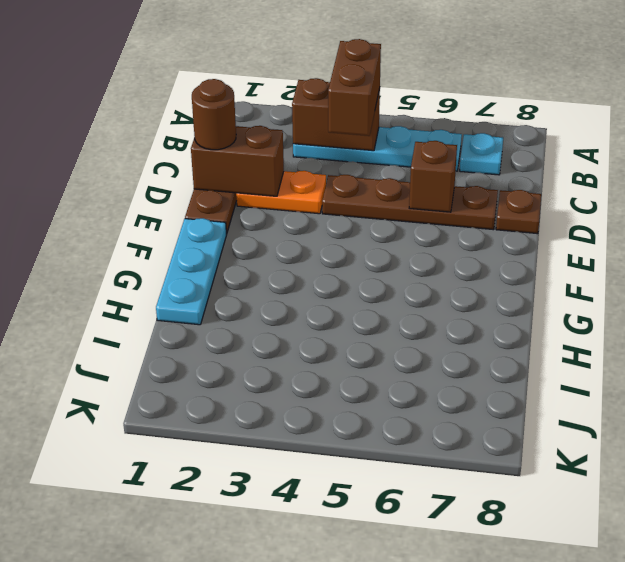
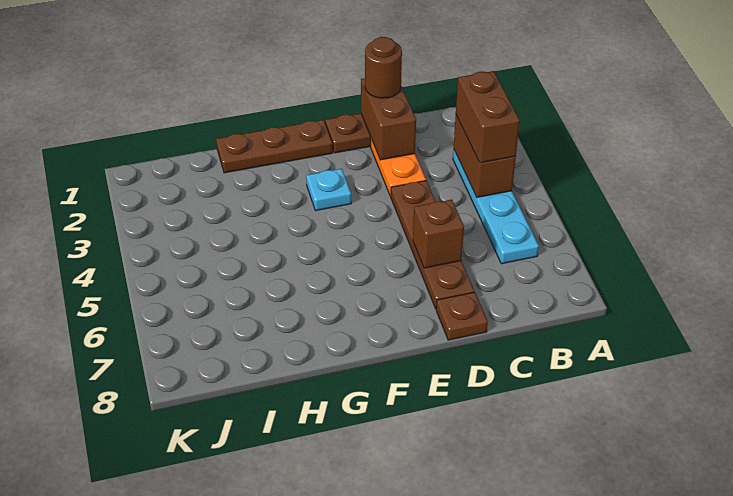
brown 1x2 brick [328,39,381,136] -> brown 1x2 brick turned to [456,71,520,163]
cyan 1x1 plate [460,133,503,175] -> cyan 1x1 plate moved to [306,169,351,211]
cyan 1x3 plate [156,218,226,325] -> brown 1x3 plate [216,120,332,173]

